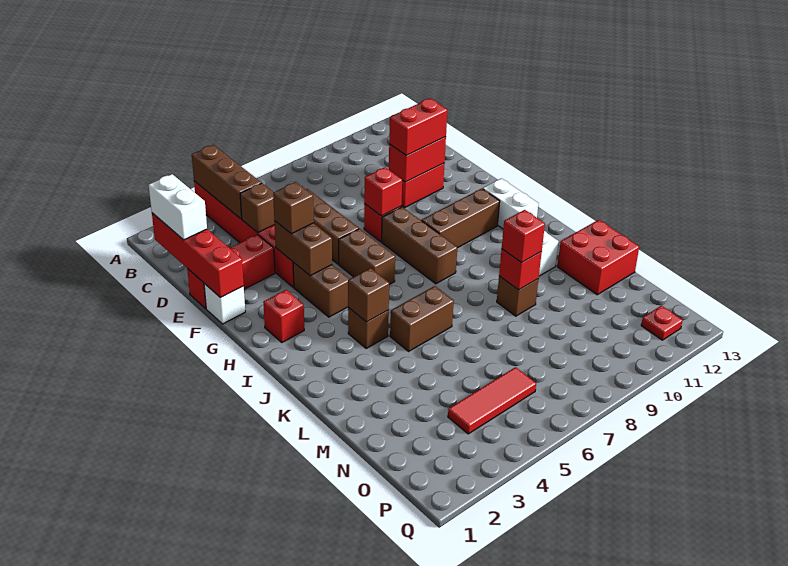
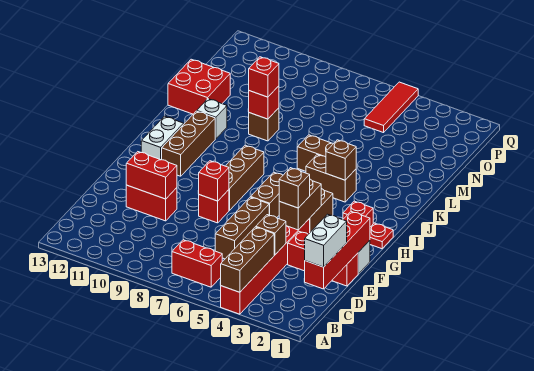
red 1x2 brick [389,98,447,155] -> red 1x2 brick moved to [172,240,222,287]
brown 1x3 brick [422,189,500,248] -> brown 1x3 brick turned to [162,111,215,176]
brown 1x1 brick [348,308,389,348] -> brown 1x2 brick [306,155,356,202]
red 1x3 tile [448,367,536,434] -> red 1x3 tile turned to [364,82,418,133]
red 1x1 plate [641,306,683,340] -> red 1x1 plate moved to [370,223,393,249]

